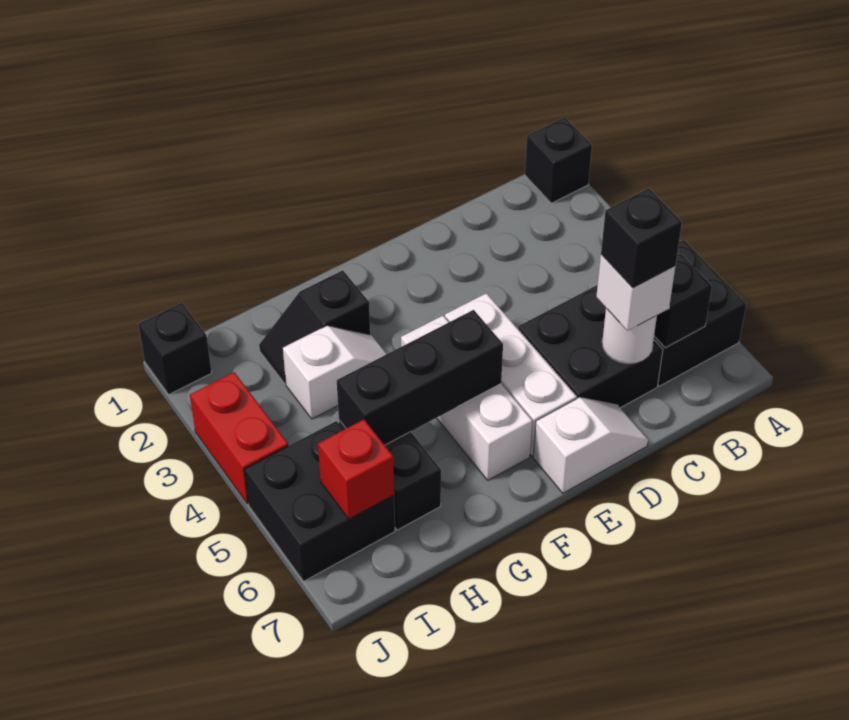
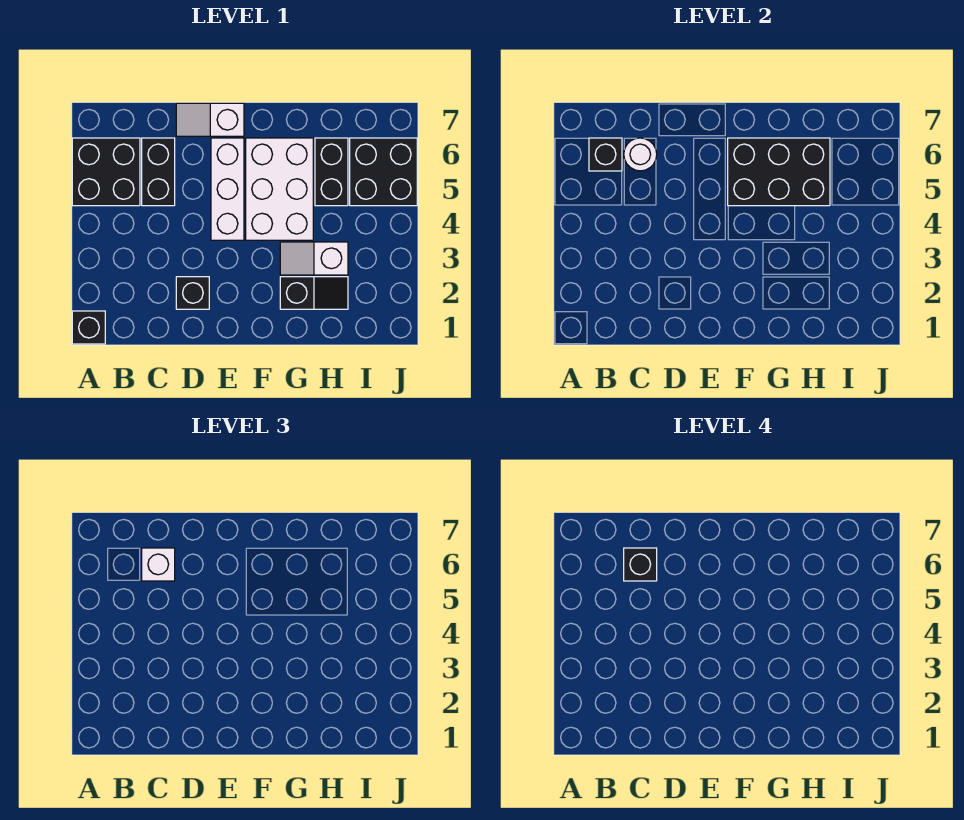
black 2x2 brick [518,285,663,408] -> black 1x2 brick [142,138,175,206]
white 1x3 brick [401,316,532,480] -> white 2x3 brick [246,138,313,240]
black 1x3 brick [337,310,503,445] -> black 2x3 brick [728,138,830,206]
red 1x1 brick [318,420,394,519] -> none
black 1x1 brick [138,303,212,395] -> black 1x1 brick moved to [176,277,209,309]
red 1x2 brick [190,372,288,504] -> none

